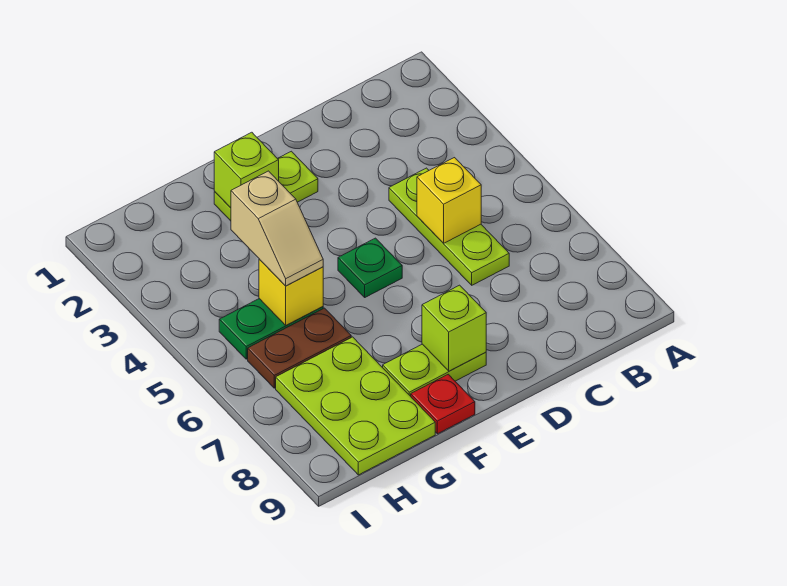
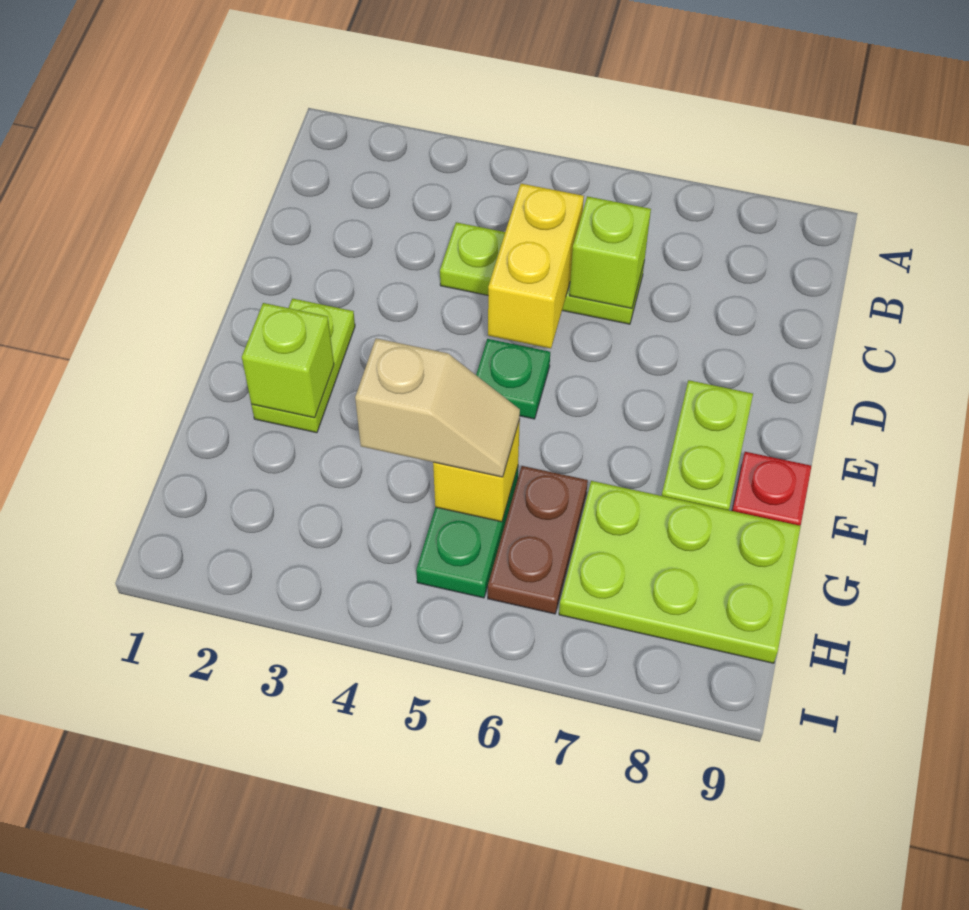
yellow 1x1 brick [417,158,481,243] -> yellow 1x2 brick [488,184,584,348]
lime 1x1 brick [422,285,486,371] -> lime 1x1 brick moved to [569,196,651,308]

